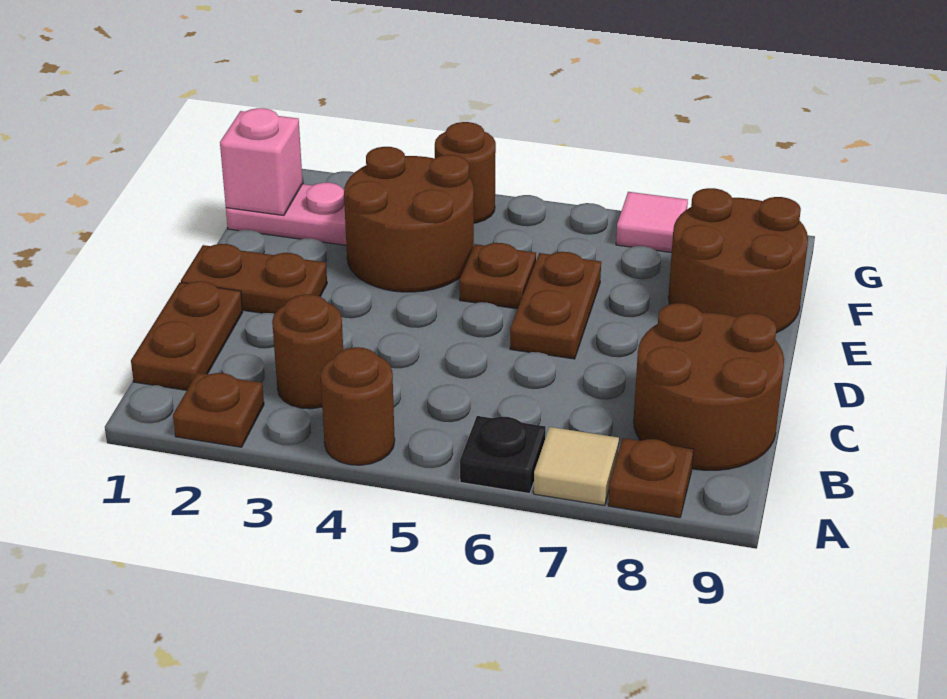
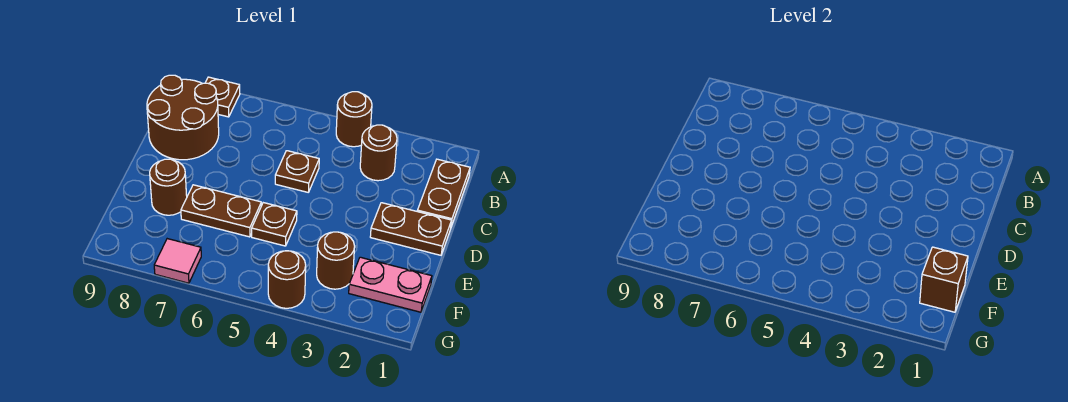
brown 1x1 plate [173,373,264,447] -> brown 1x1 plate moved to [275,151,319,192]
black 1x1 plate [460,416,546,494] -> none
tan 1x1 tile [534,427,619,506] -> none
brown 1x2 plate [510,252,601,359] -> brown 1x2 plate turned to [181,185,261,237]
brown 2x2 round brick [344,147,474,292] -> brown 1x1 round brick [317,232,355,289]
brown 2x2 round brick [668,188,808,333] -> brown 1x1 round brick [150,159,187,215]
pink 1x1 brick [220,108,303,216] -> brown 1x1 brick [920,247,968,312]

